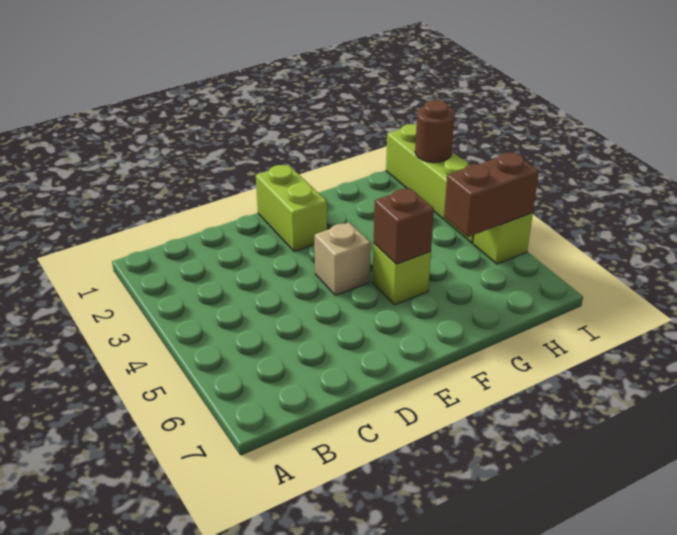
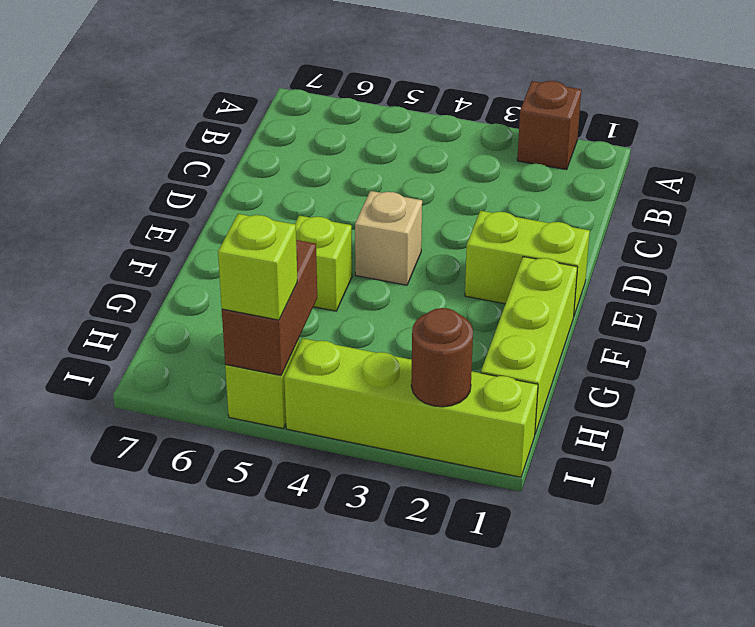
none -> lime 1x3 brick [481,257,577,434]
brown 1x1 brick [374,188,434,264] -> brown 1x1 brick moved to [517,81,581,170]
none -> lime 1x1 brick [218,214,297,320]

